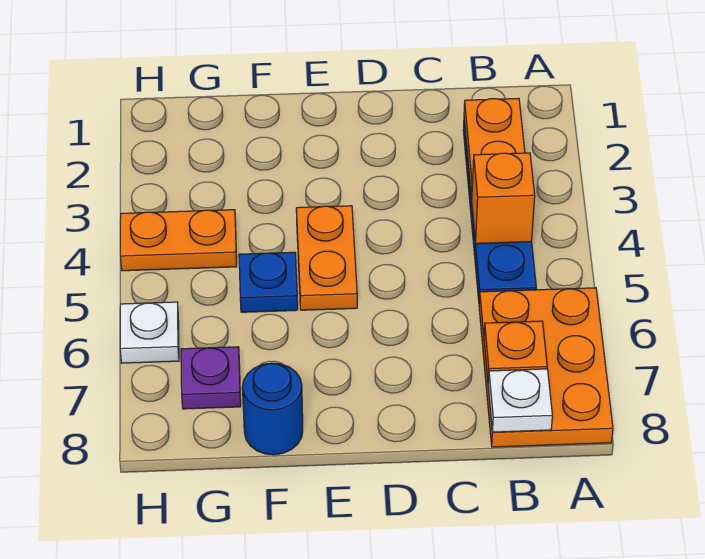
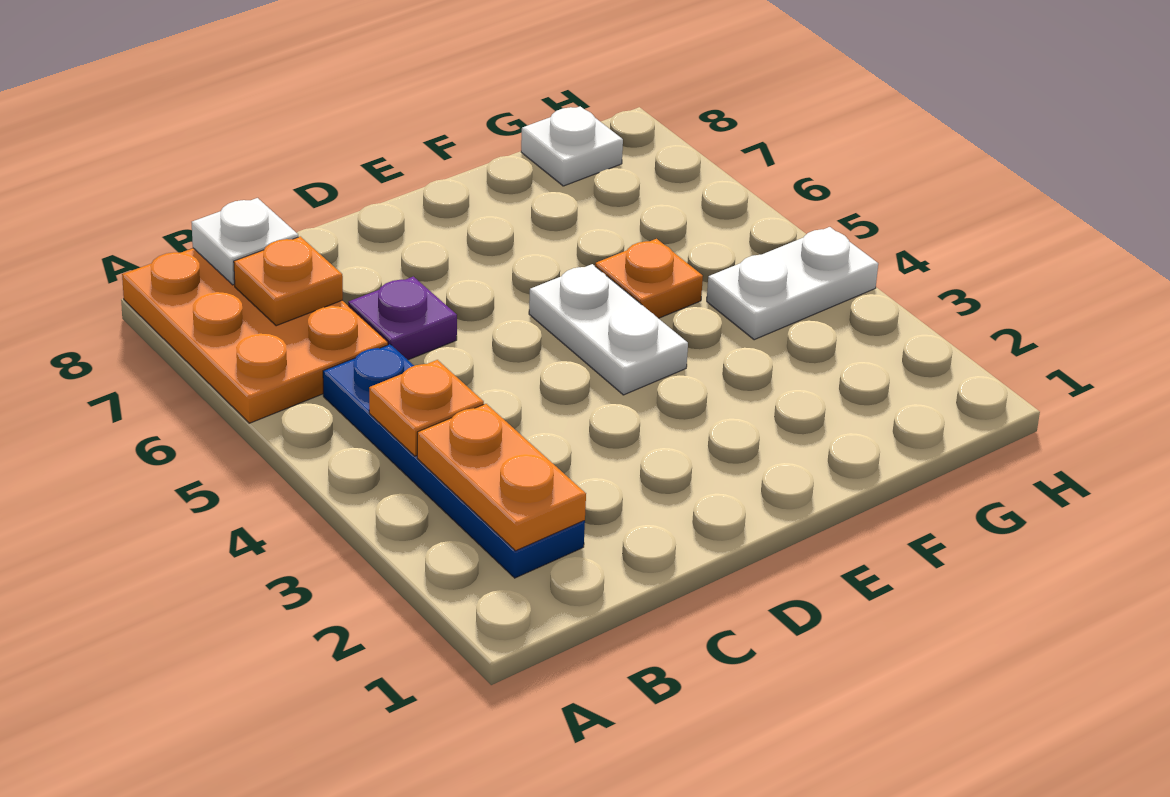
orange 1x1 brick [472,153,535,244] -> orange 1x1 plate [369,360,484,456]
orange 1x2 plate [296,206,357,310] -> white 1x2 plate [529,264,688,395]
blue 1x1 plate [239,252,298,312] -> orange 1x1 plate [595,239,703,318]
blue 1x1 round brick [242,363,303,455] -> none
orange 1x2 plate [120,210,237,271] -> white 1x2 plate [707,227,878,340]
purple 1x1 plate [181,347,241,409] -> purple 1x1 plate moved to [348,277,457,360]
white 1x1 plate [120,302,179,363] -> white 1x1 plate moved to [521,106,623,186]

